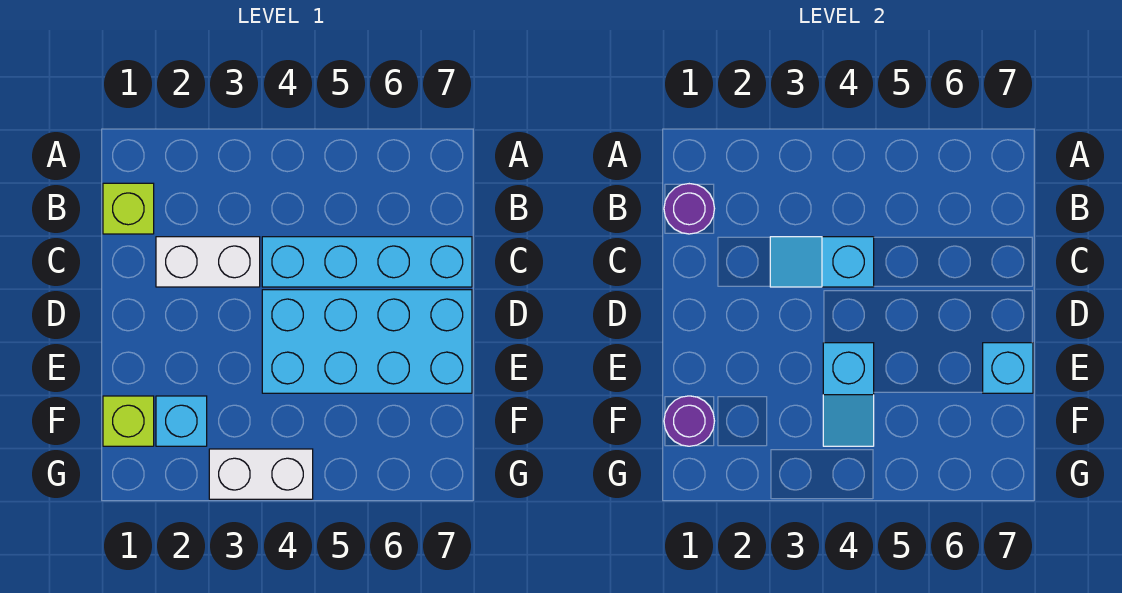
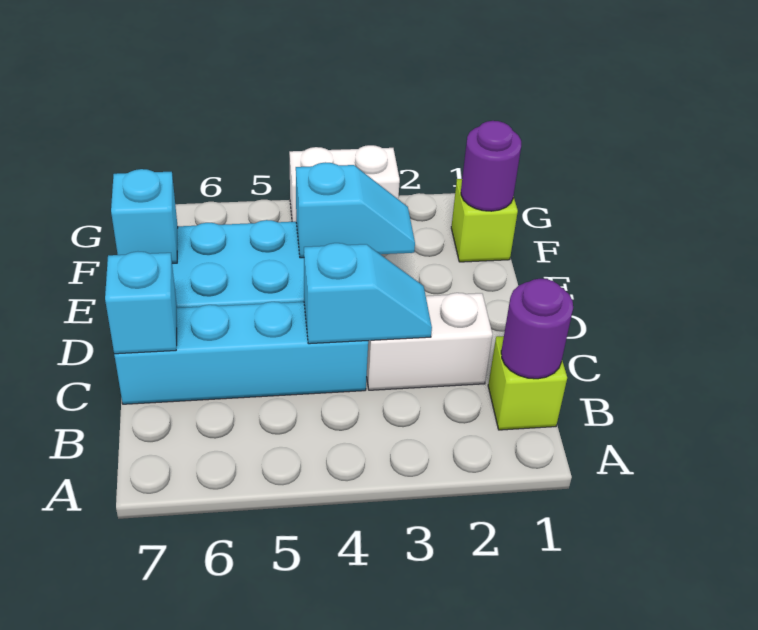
cyan 1x2 slope [823,343,874,446] -> cyan 1x2 slope turned to [296,162,415,258]
cyan 1x1 brick [156,396,207,446] -> cyan 1x1 brick moved to [105,252,177,354]

